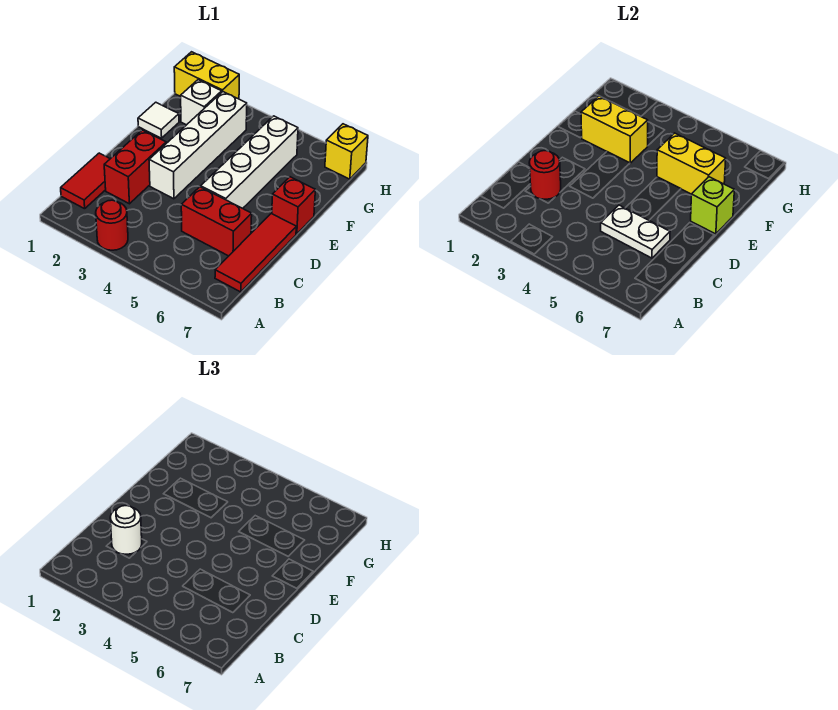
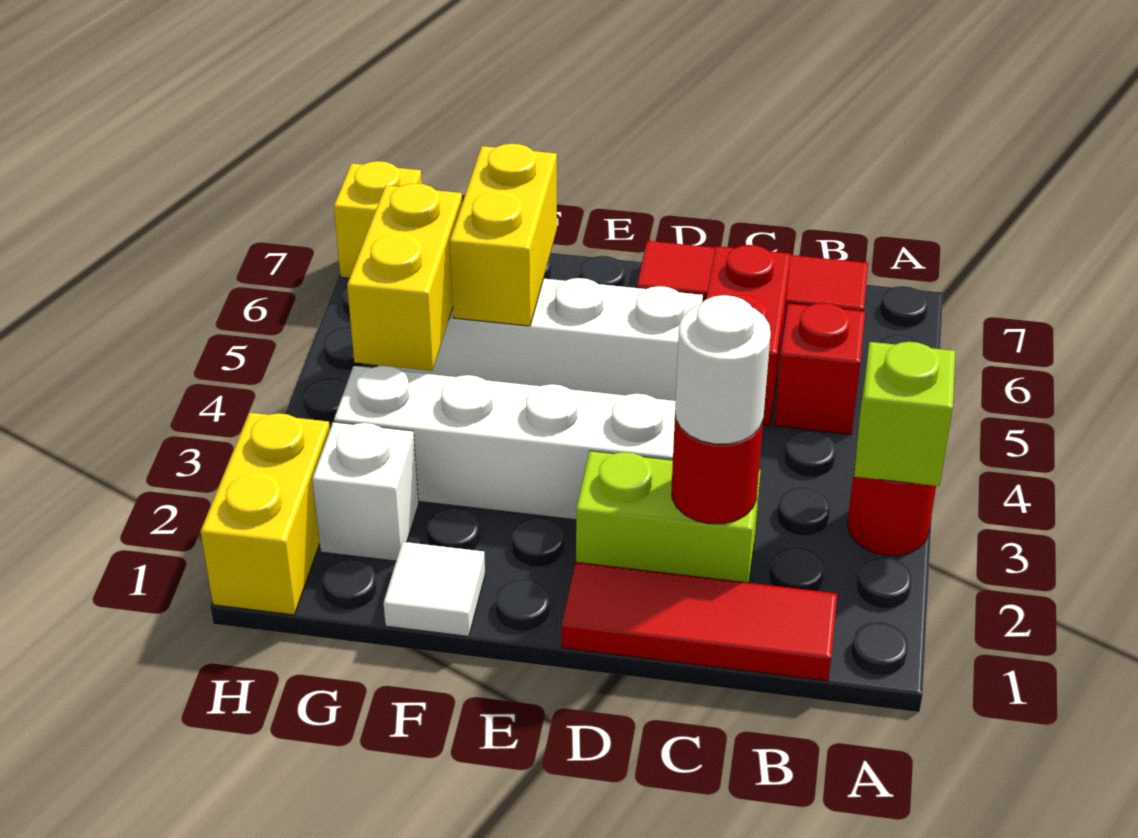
red 1x2 tile [61,153,110,209] -> red 1x3 tile [562,562,837,681]
red 1x2 brick [104,130,166,204] -> lime 1x2 brick [576,451,761,583]
white 1x2 plate [601,205,670,258] -> none
red 1x1 brick [272,177,315,234] -> red 1x1 brick moved to [774,303,865,435]
lime 1x1 brick [691,177,734,234] -> lime 1x1 brick moved to [854,342,955,486]
yellow 1x2 brick [581,96,648,163] -> yellow 1x2 brick moved to [347,183,462,371]

